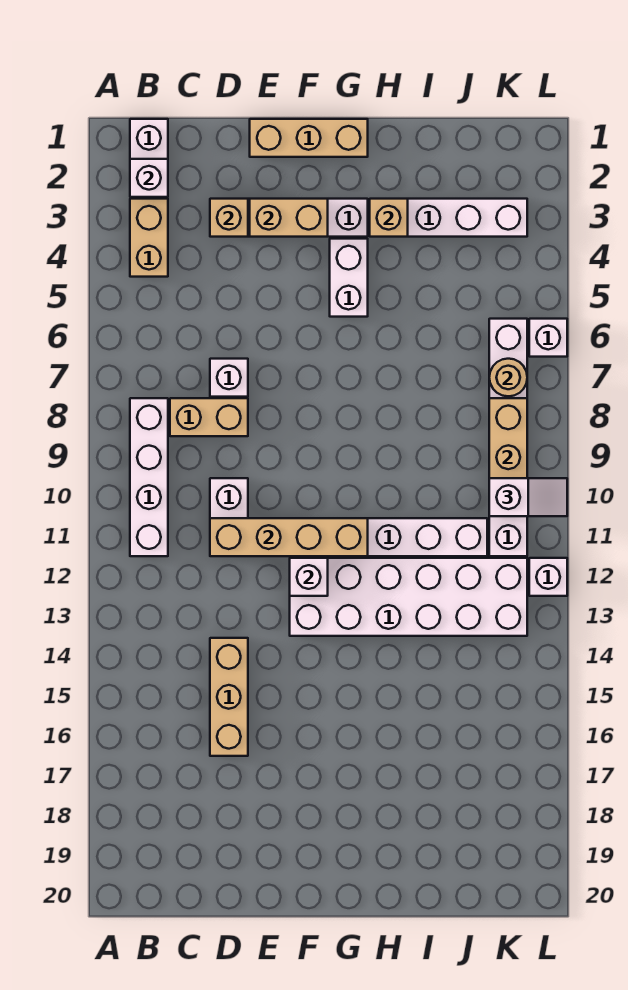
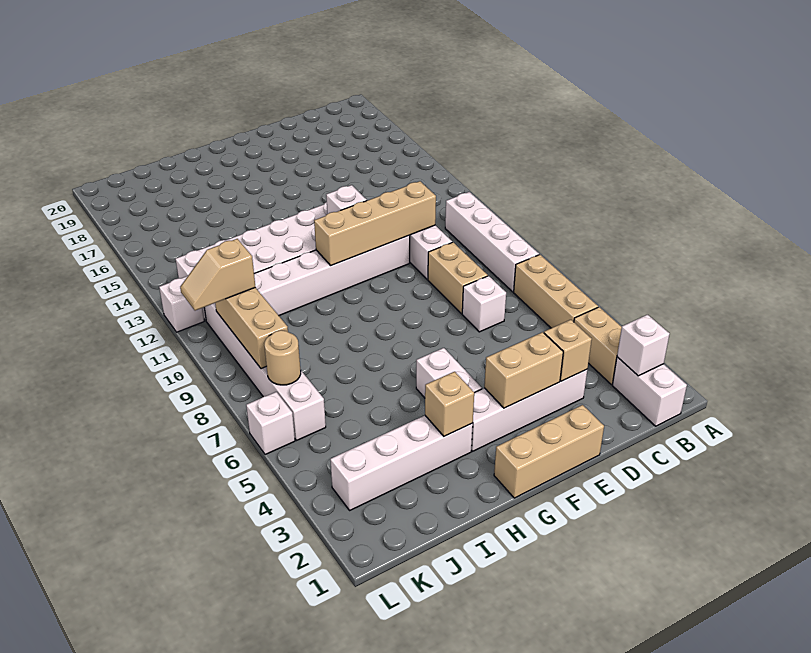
tan 1x2 brick [170,398,248,436] -> tan 1x2 brick turned to [428,242,488,314]
tan 1x3 brick [210,638,248,756] -> tan 1x3 brick moved to [514,255,598,328]
white 1x2 slope [489,478,567,516] -> tan 1x2 slope [180,239,255,311]

